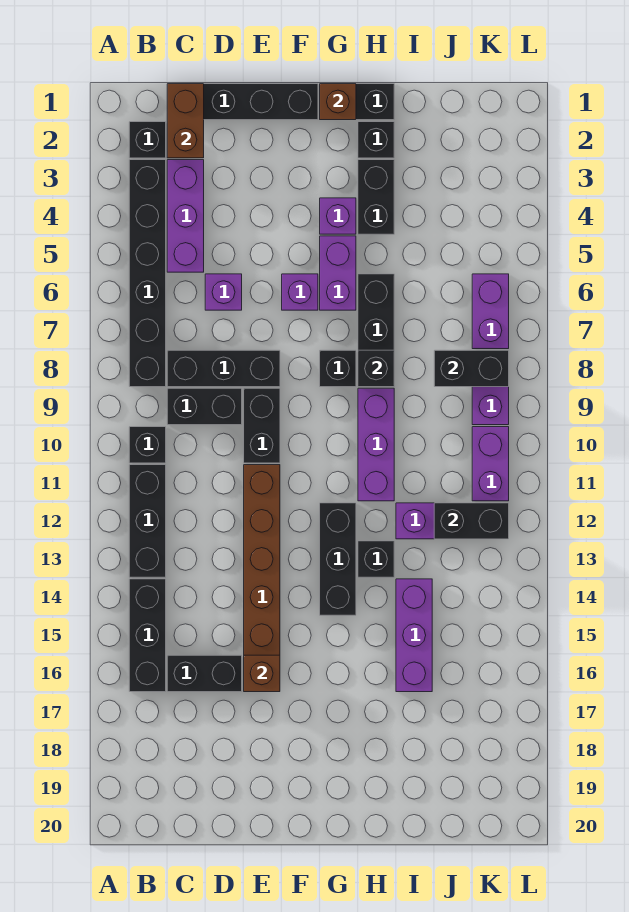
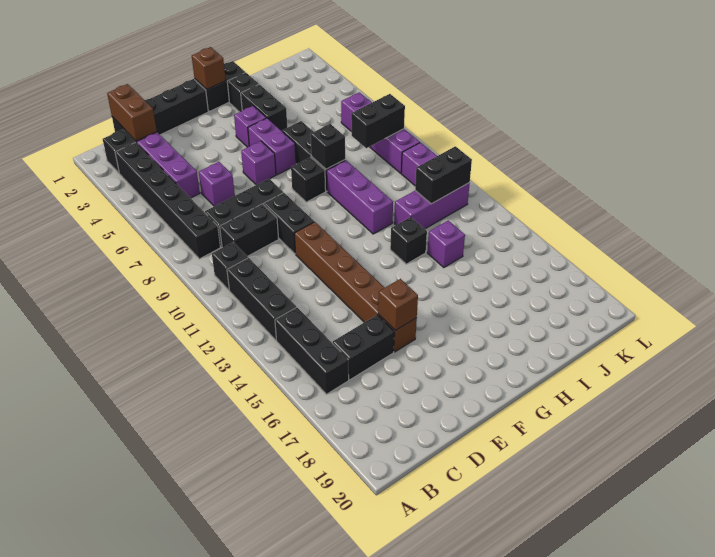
black 1x3 brick [320,503,356,615] -> none
purple 1x3 brick [396,579,432,692] -> purple 1x1 brick [427,220,465,268]

